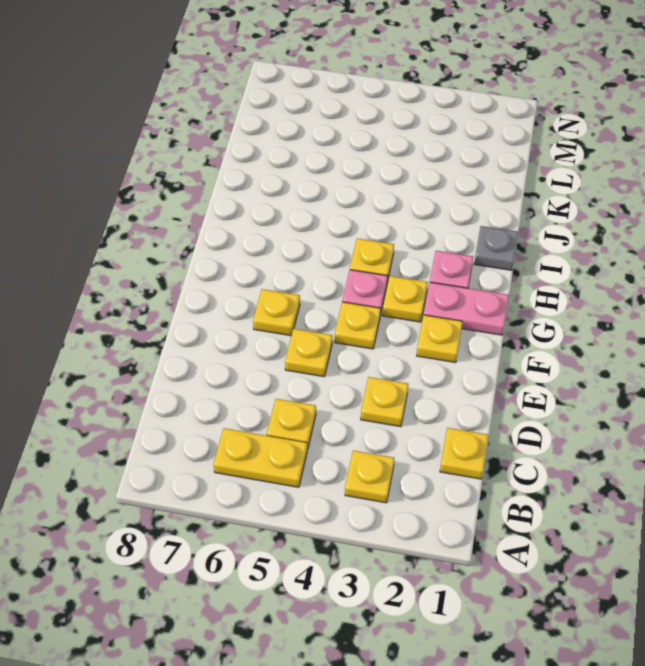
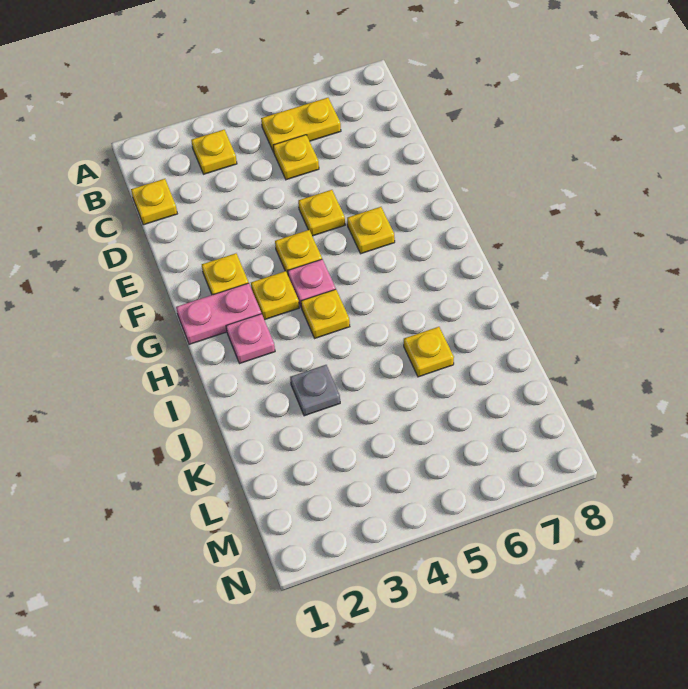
yellow 1x1 plate [361,377,408,427] -> yellow 1x1 plate moved to [404,327,454,377]
grey 1x1 plate [474,226,518,270] -> grey 1x1 plate moved to [290,365,340,416]

